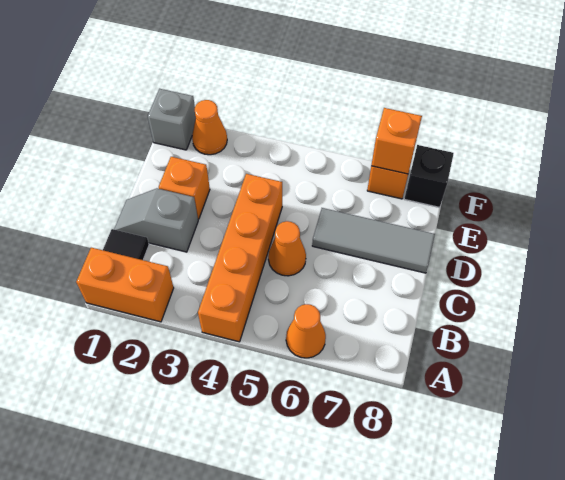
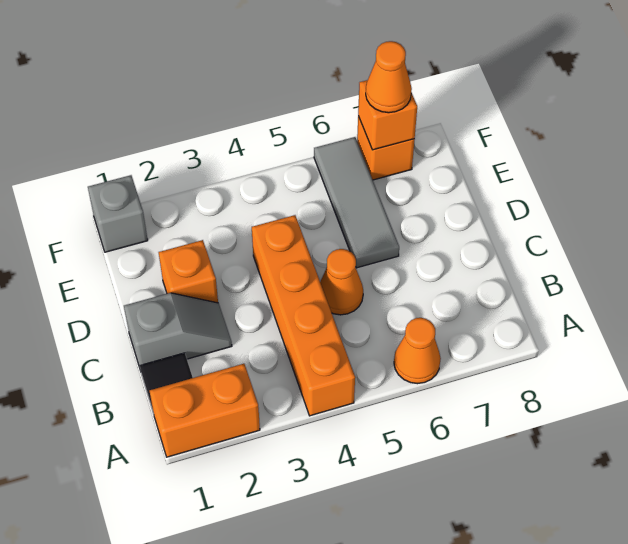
grey 1x2 slope [114,188,198,252] -> grey 1x2 slope turned to [124,293,232,368]
grey 1x3 tile [312,208,435,273] -> grey 1x3 tile turned to [314,137,399,268]
orange 1x1 cone [192,100,227,155] -> orange 1x1 cone moved to [366,41,412,113]
black 1x1 brick [404,145,454,207] -> none

